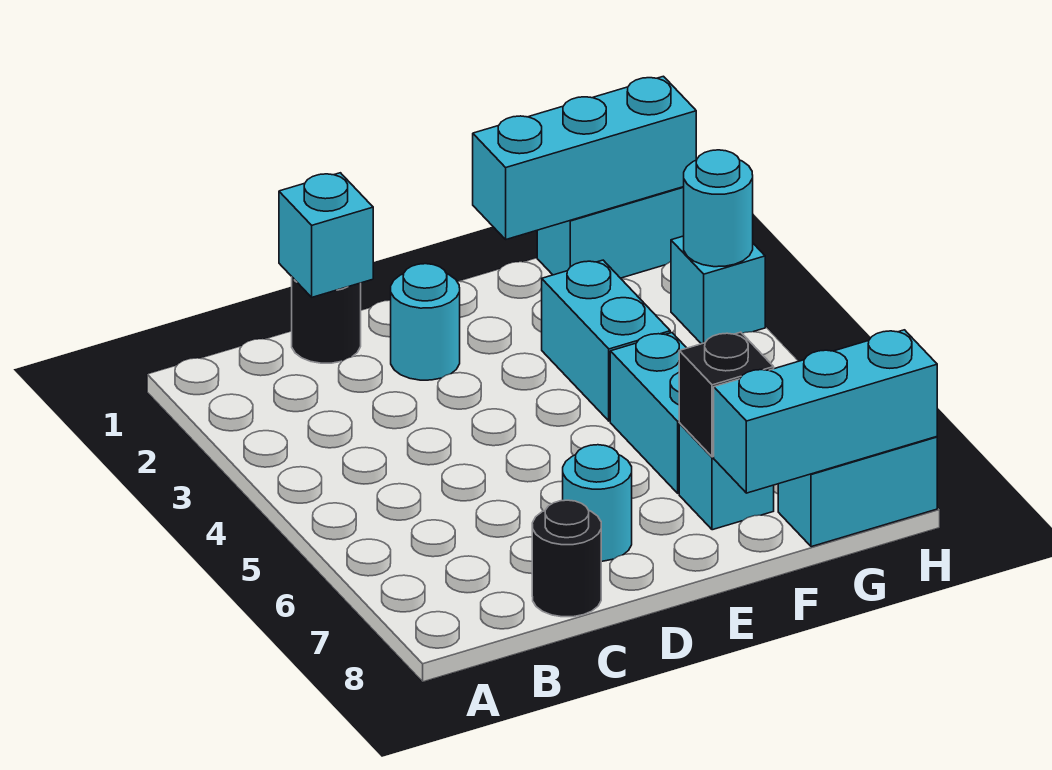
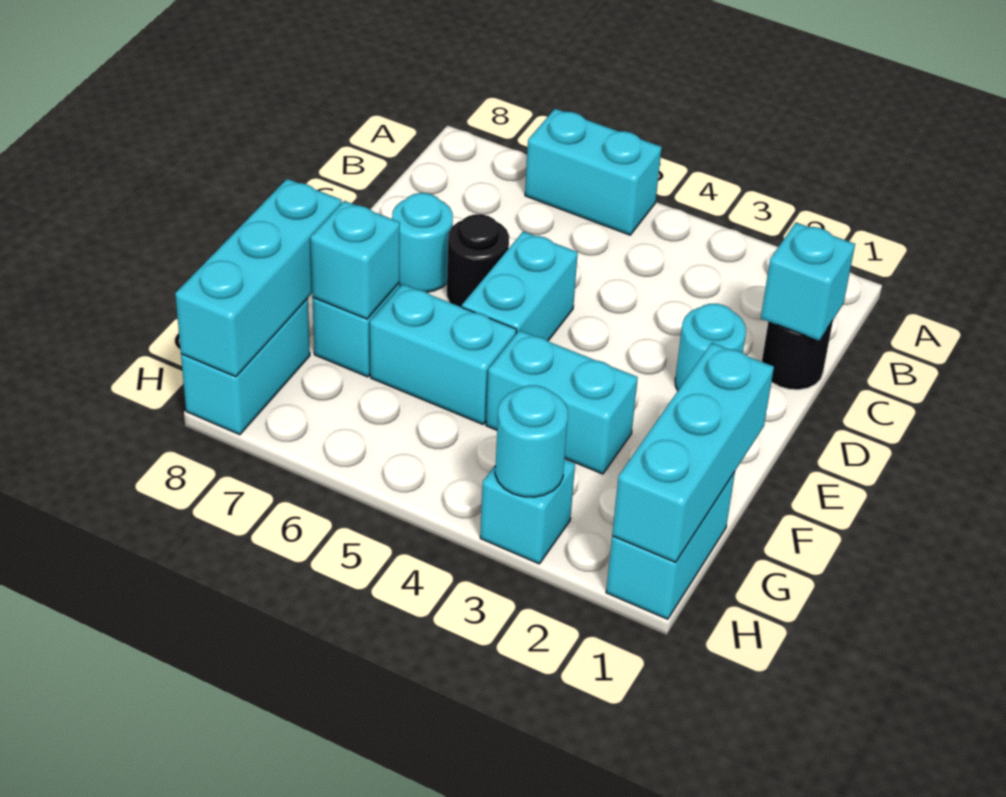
none -> cyan 1x2 brick [525,109,662,235]
black 1x1 round brick [532,500,601,617] -> black 1x1 round brick moved to [447,214,509,307]
none -> cyan 1x2 brick [462,231,578,341]
black 1x1 brick [679,332,774,457] -> cyan 1x1 brick [310,201,400,319]

